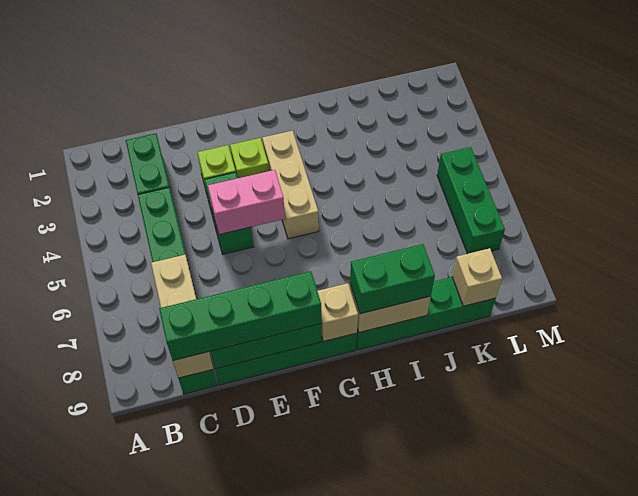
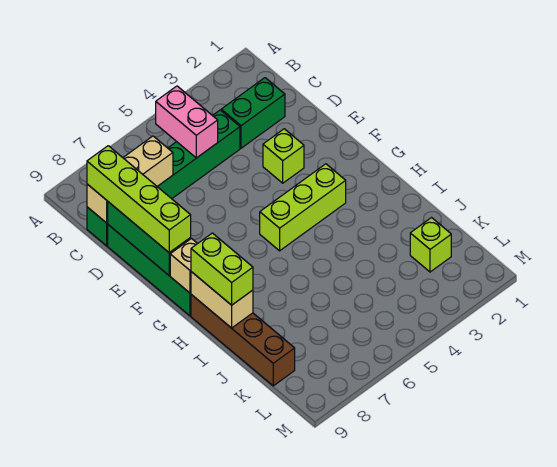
green 1x4 brick [159,271,321,361] -> lime 1x4 brick [87,146,191,253]
green 1x2 brick [204,172,254,254] -> none
pink 1x2 brick [208,170,285,235] -> pink 1x2 brick moved to [156,86,218,158]
lime 1x1 brick [230,138,269,178] -> lime 1x1 brick moved to [410,218,451,272]
tan 1x3 brick [262,131,319,239] -> lime 1x3 brick [260,164,346,251]
green 1x4 brick [356,277,496,350] -> brown 1x4 brick [191,295,295,386]
green 1x2 brick [350,244,435,314] -> lime 1x2 brick [191,233,253,305]
tan 1x1 brick [452,248,502,306] -> none
green 1x3 brick [437,147,505,254] -> none

